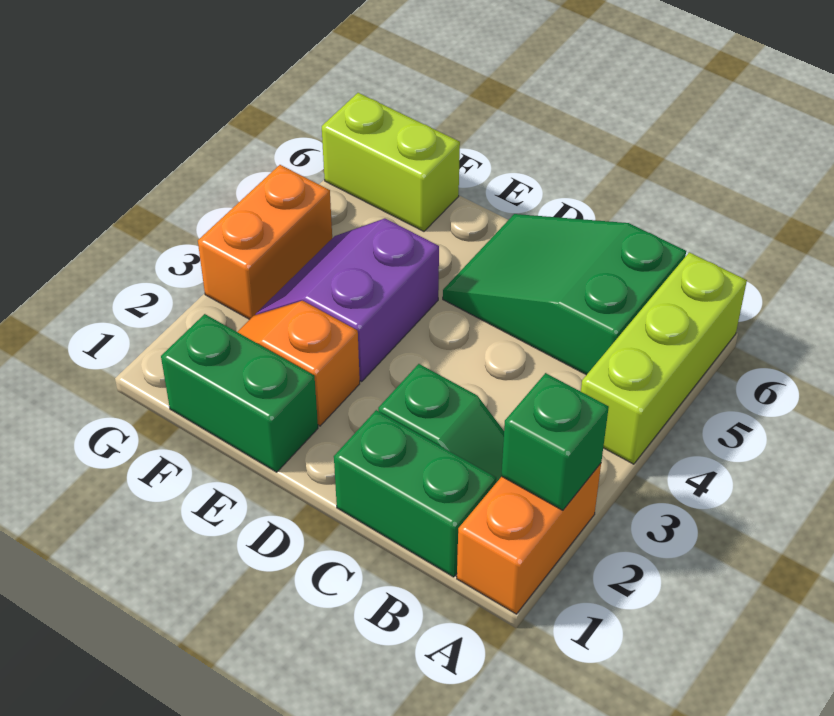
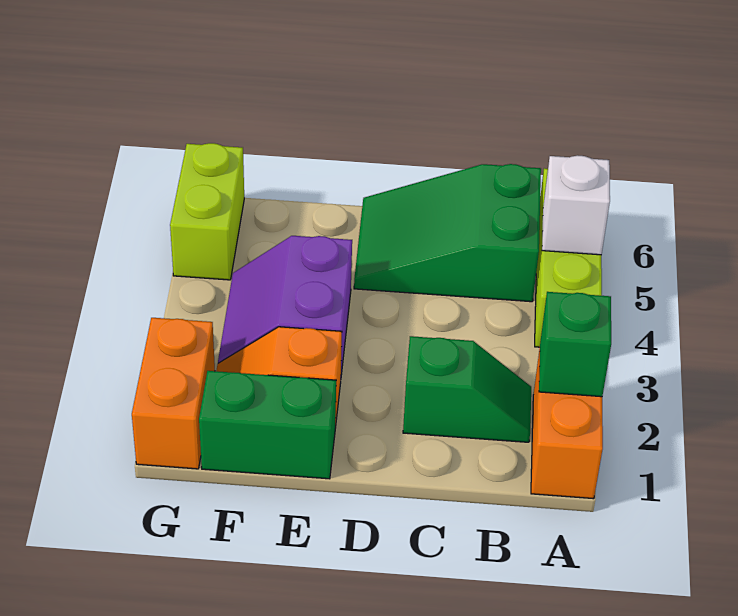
none -> white 1x1 brick [542,155,610,255]
green 1x2 brick [334,410,496,577] -> none
lime 1x2 brick [322,93,460,231] -> lime 1x2 brick turned to [170,143,244,280]
orange 1x2 brick [198,165,332,319] -> orange 1x2 brick moved to [132,318,215,469]

